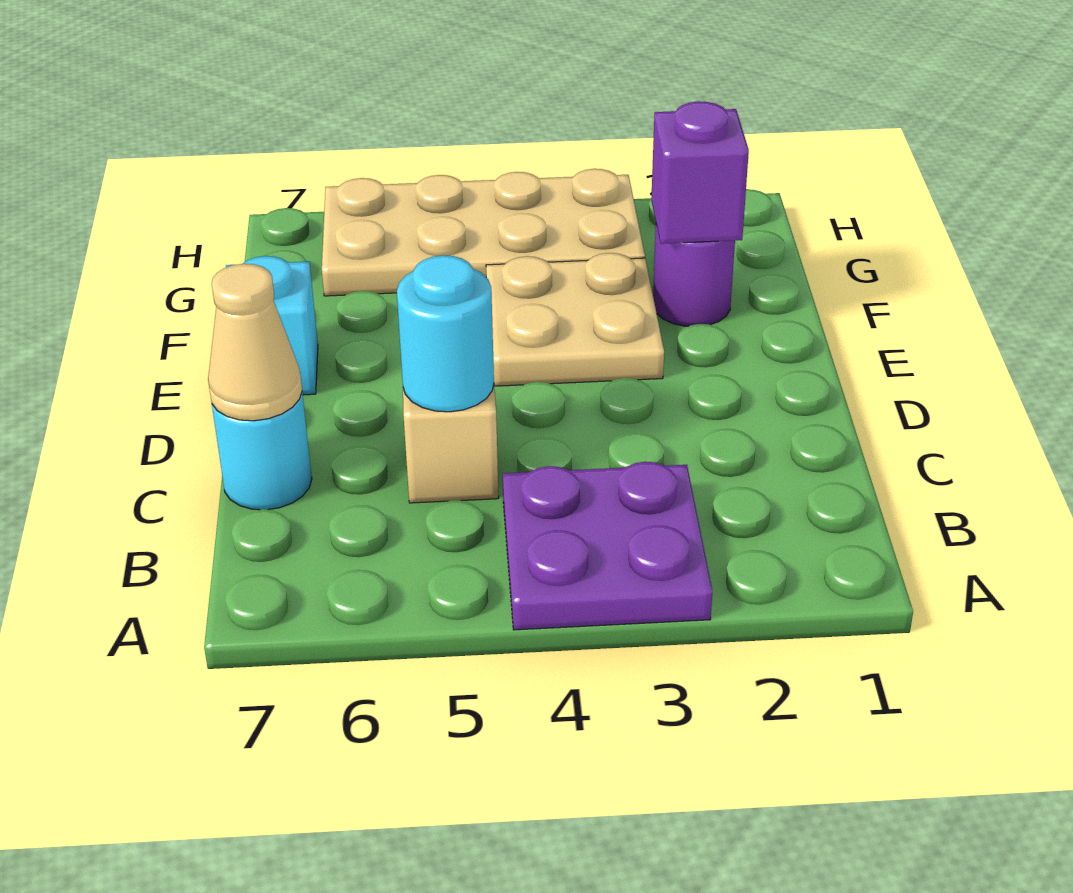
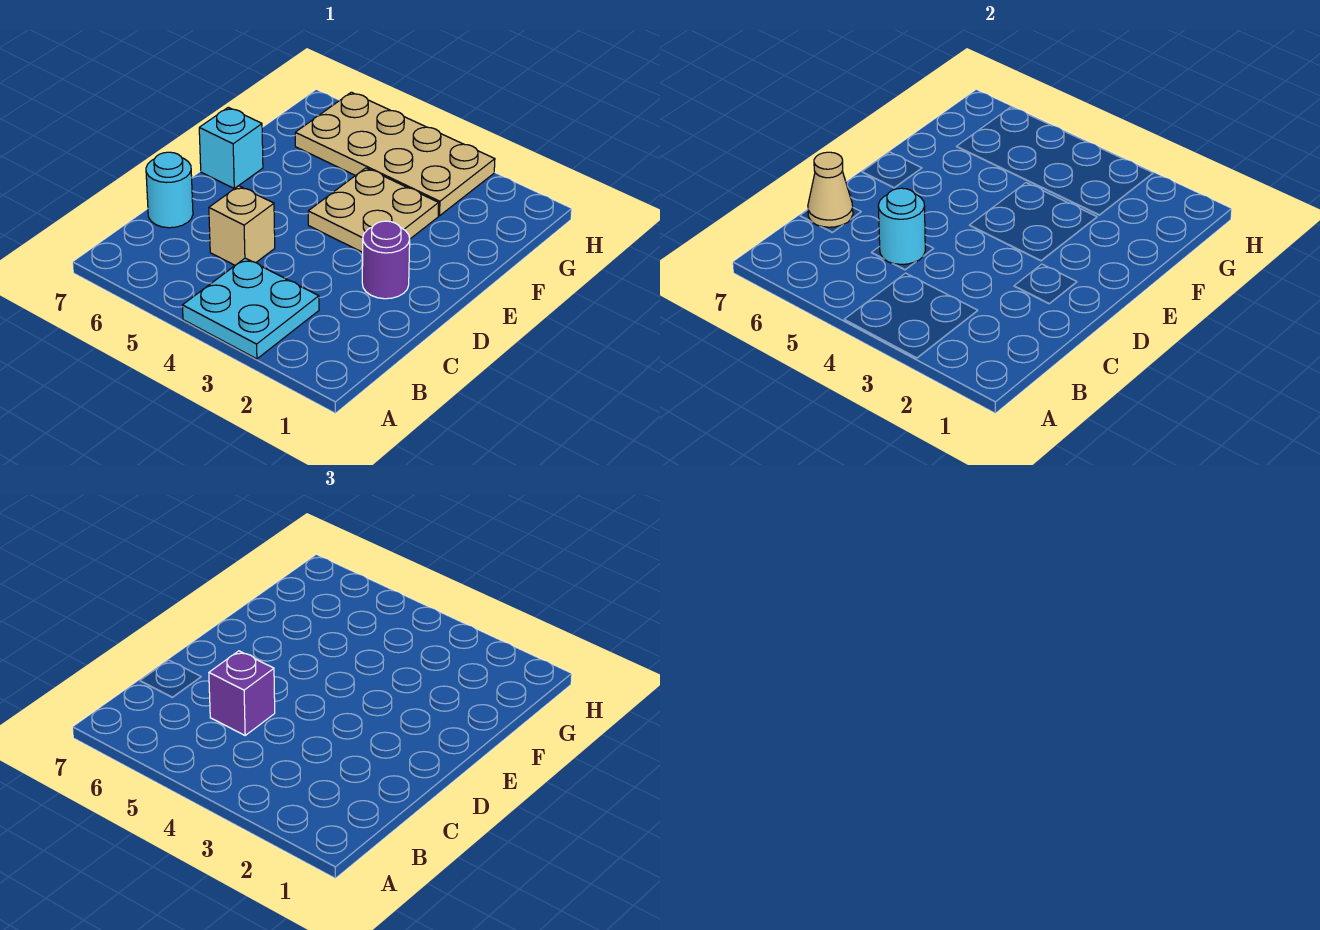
purple 2x2 plate [503,462,713,630] -> cyan 2x2 plate [182,258,319,359]
purple 1x1 round brick [653,224,735,326] -> purple 1x1 round brick moved to [362,221,410,299]
purple 1x1 brick [651,101,749,244] -> purple 1x1 brick moved to [209,651,275,735]

